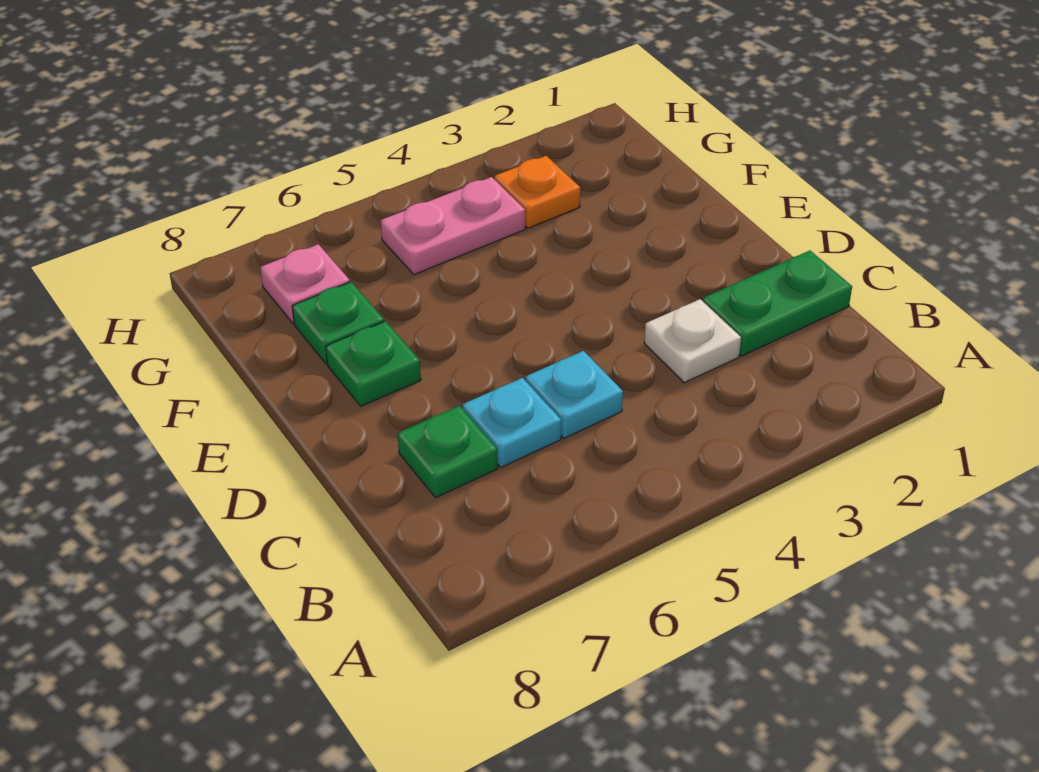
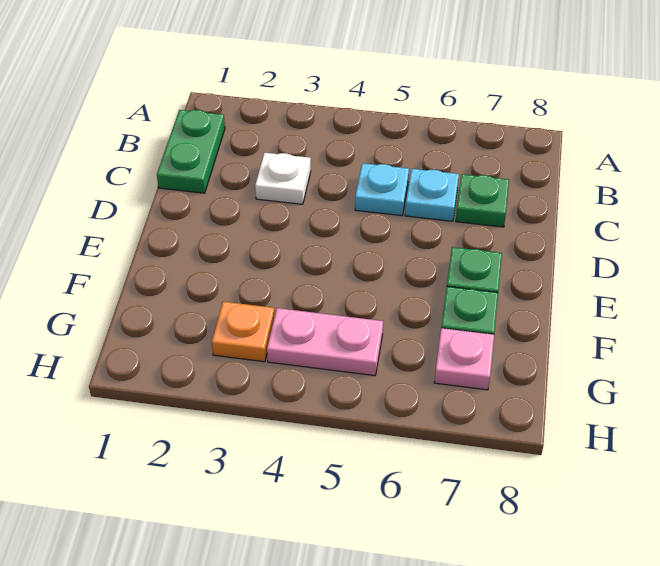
green 1x2 plate [703,251,852,356] -> green 1x2 plate turned to [157,110,225,193]

